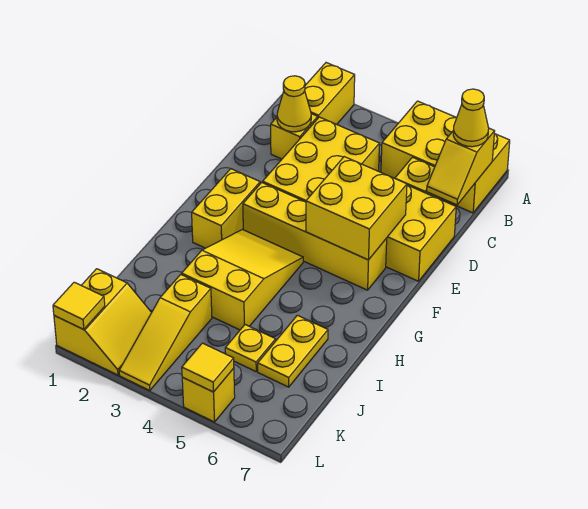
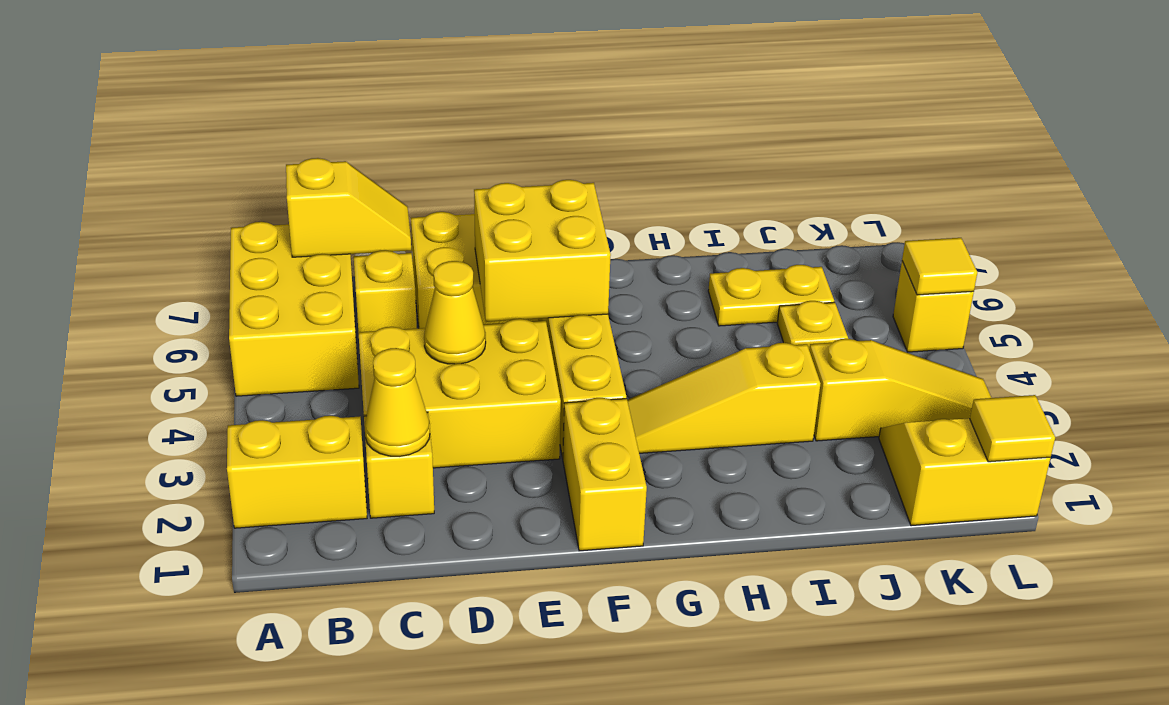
yellow 1x1 cone [453,89,489,147] -> yellow 1x1 cone moved to [424,261,486,364]
yellow 1x2 brick [192,169,260,248] -> yellow 1x2 brick turned to [563,398,647,551]
yellow 2x3 slope [182,230,303,330] -> yellow 1x3 slope [627,343,821,453]

